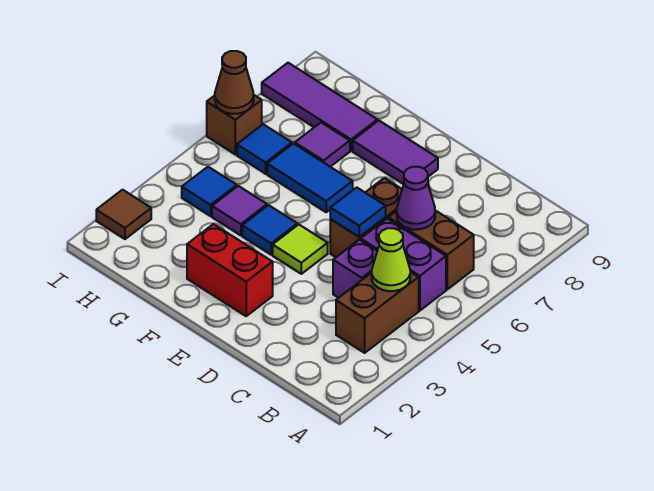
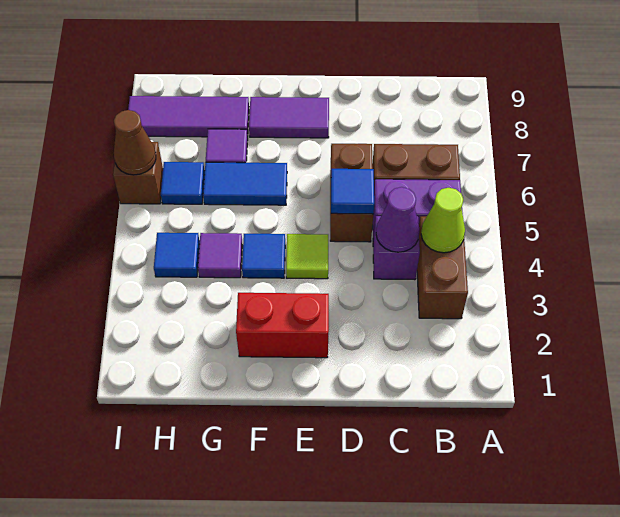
purple 1x1 cone [396,167,435,230] -> purple 1x1 cone moved to [376,187,420,252]
brown 1x1 tile [96,190,151,239] -> none

